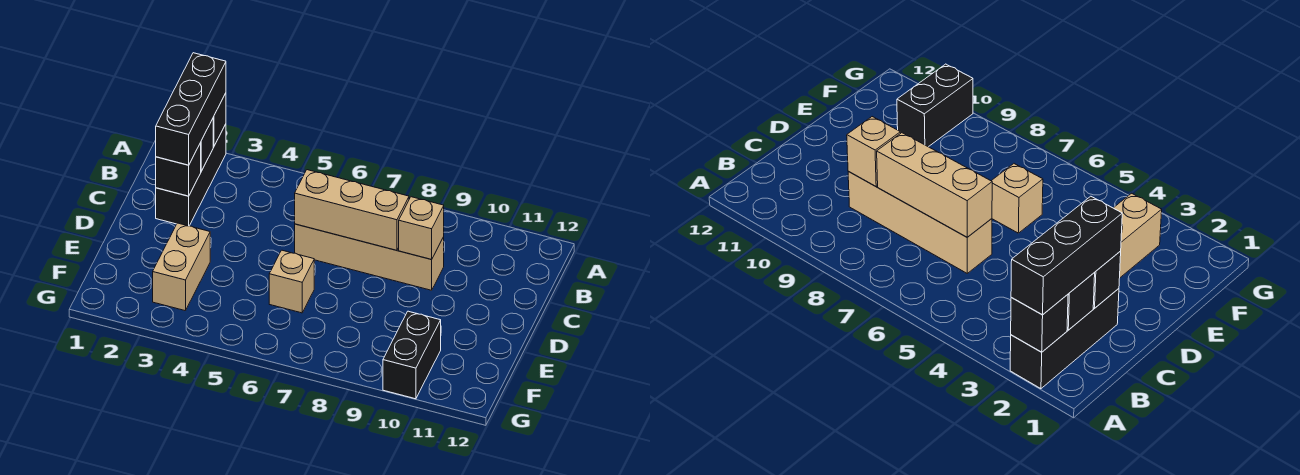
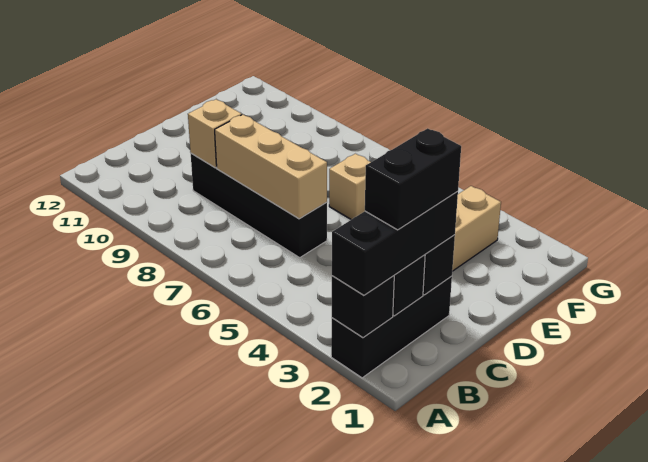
tan 1x4 brick [295,224,444,290] -> black 1x4 brick [191,153,327,258]
black 1x2 brick [383,311,441,399] -> black 1x2 brick moved to [365,128,461,230]

